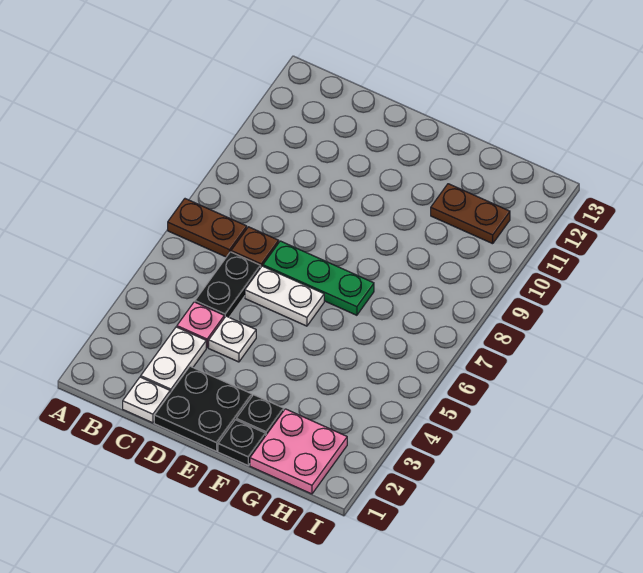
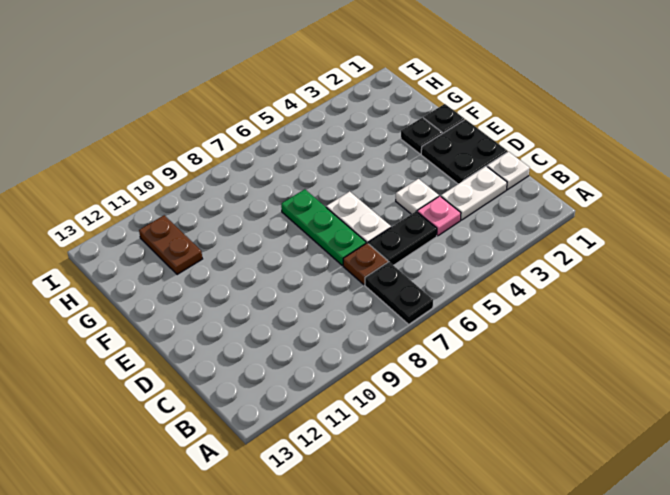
brown 1x2 plate [168,199,247,257] -> black 1x2 plate [365,262,433,324]
pink 2x2 plate [250,409,347,494] -> none

